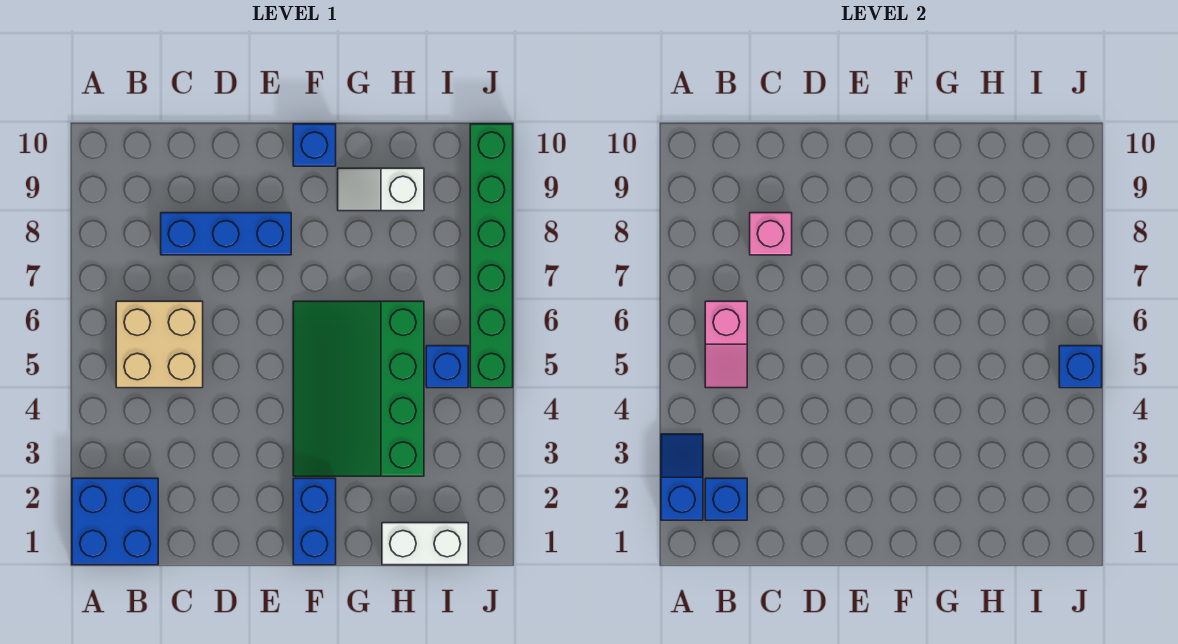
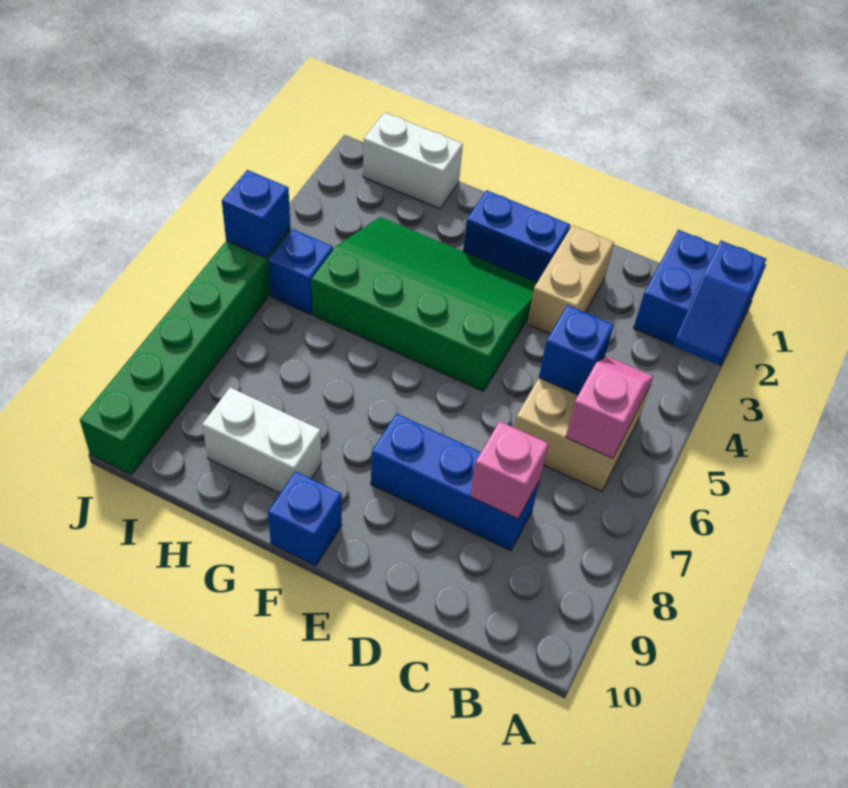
blue 1x1 brick [705,478,747,520] -> blue 1x1 brick moved to [539,305,614,395]
none -> tan 1x2 brick [527,225,614,334]
blue 1x2 brick [293,478,336,565] -> blue 1x2 brick turned to [463,190,570,282]
green 3x4 slope [293,301,424,476] -> green 3x4 slope turned to [312,217,537,391]
white 1x2 slope [338,168,424,211] -> white 1x2 brick [202,387,321,493]

